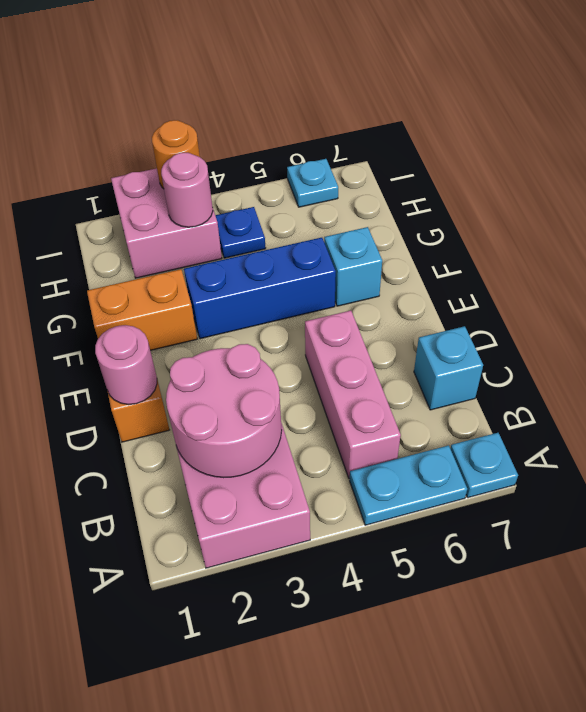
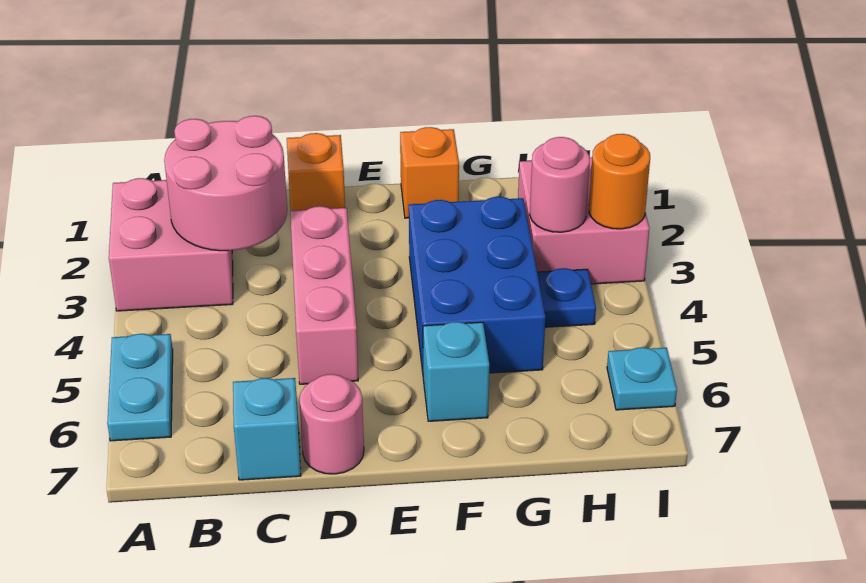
cyan 1x1 plate [450,433,518,498] -> none
pink 1x3 brick [305,311,401,479] -> pink 1x3 brick turned to [290,206,358,384]
pink 1x1 round brick [95,325,157,405] -> pink 1x1 round brick moved to [300,374,364,474]
orange 1x2 brick [87,269,197,350] -> orange 1x1 brick [400,127,459,218]
blue 1x3 brick [184,238,336,339] -> blue 2x3 brick [409,197,545,373]

